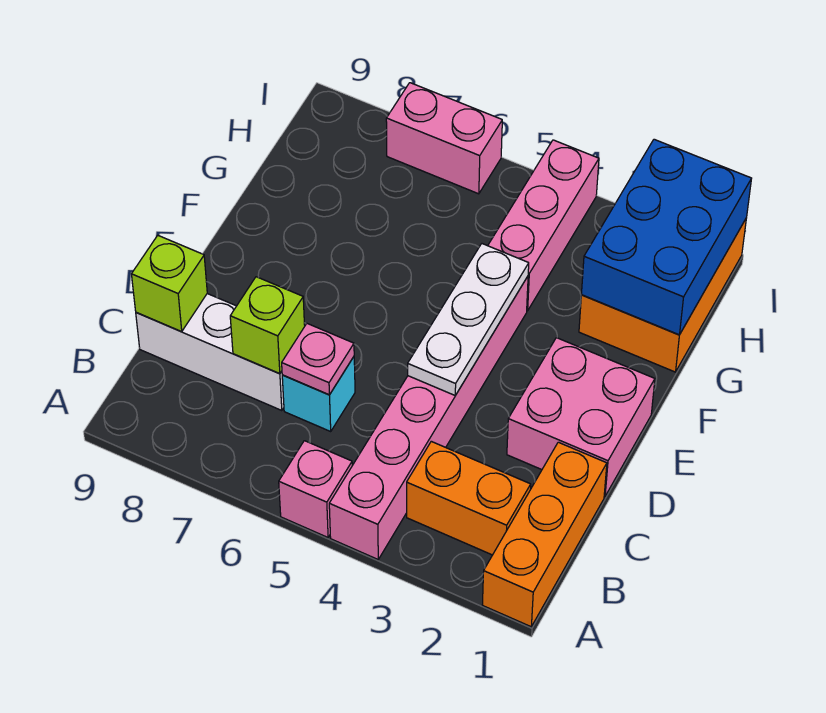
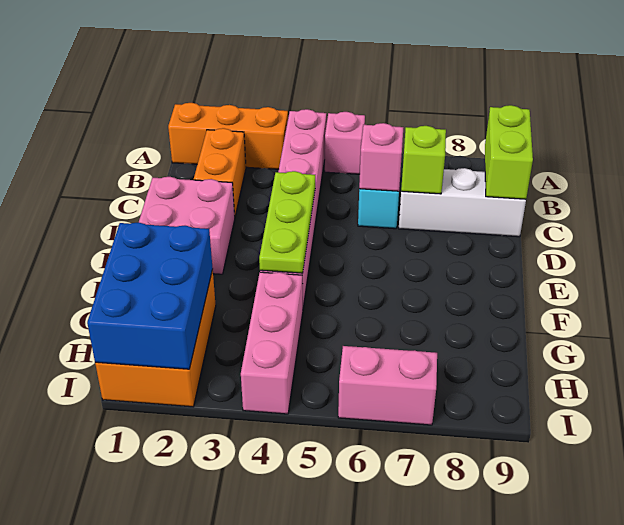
orange 1x3 brick [482,442,607,627] -> orange 1x3 brick turned to [168,103,288,169]
orange 1x2 brick [407,441,531,555] -> orange 1x2 brick turned to [194,128,246,216]
pink 1x1 plate [282,324,354,395] -> pink 1x1 brick [359,123,404,191]
lime 1x1 brick [132,236,207,331] -> lime 1x2 brick [485,105,533,199]
white 1x3 plate [408,244,529,395] -> lime 1x3 plate [259,171,315,273]

